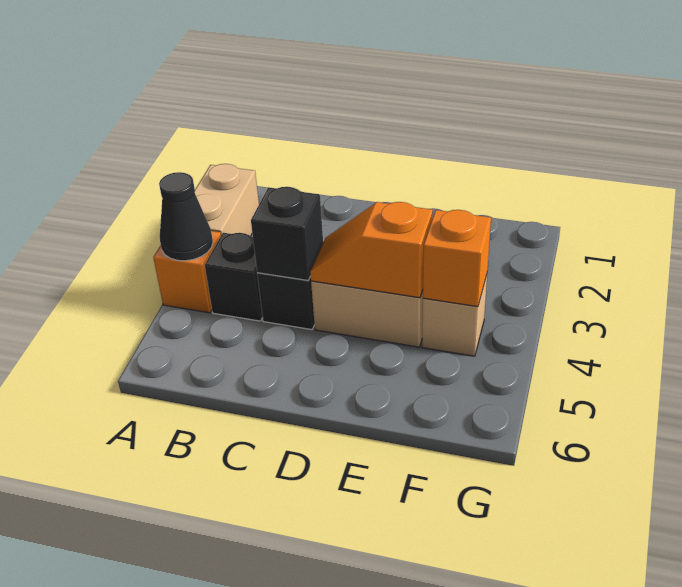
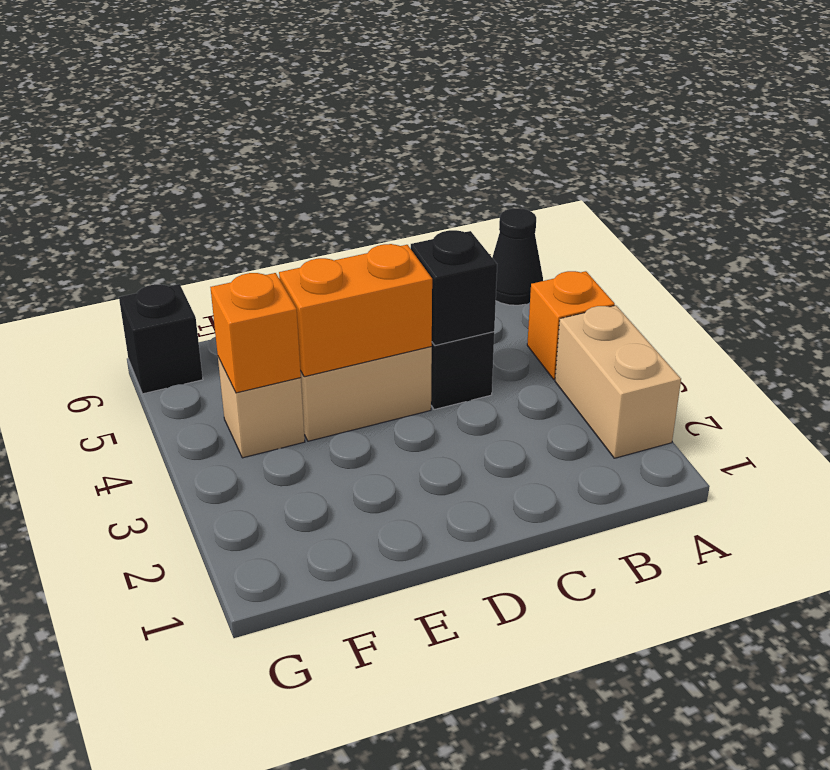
black 1x1 cone [159,172,213,261] -> black 1x1 cone moved to [492,208,543,305]
black 1x1 brick [205,233,263,321] -> black 1x1 brick moved to [119,284,203,394]
orange 1x2 slope [310,202,433,298] -> orange 1x2 brick [279,244,432,377]

